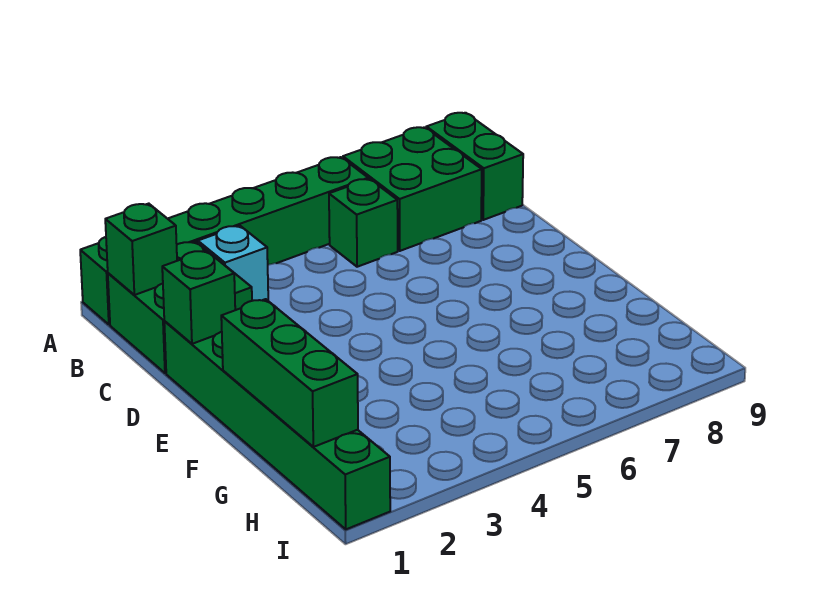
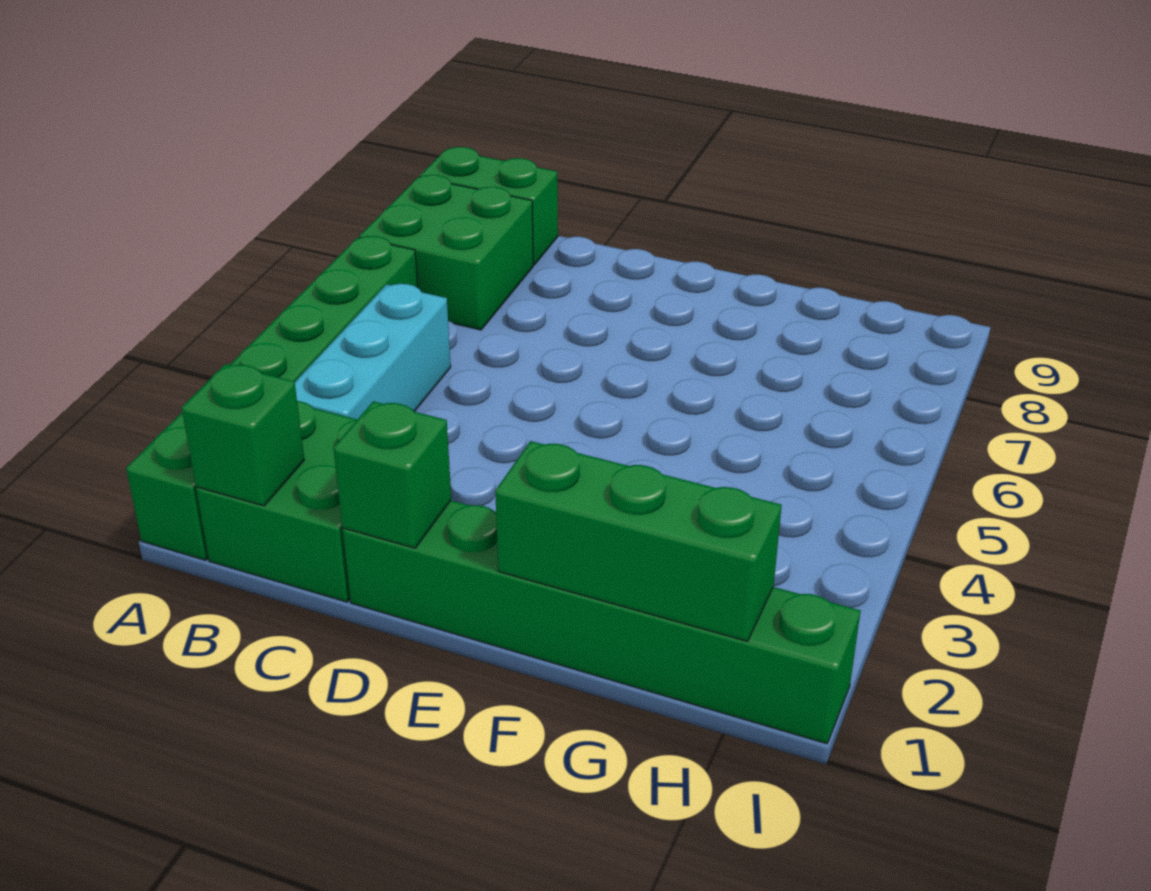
cyan 1x1 brick [198,226,268,301] -> cyan 1x3 brick [295,284,451,419]
green 1x1 brick [329,179,398,267] -> none

